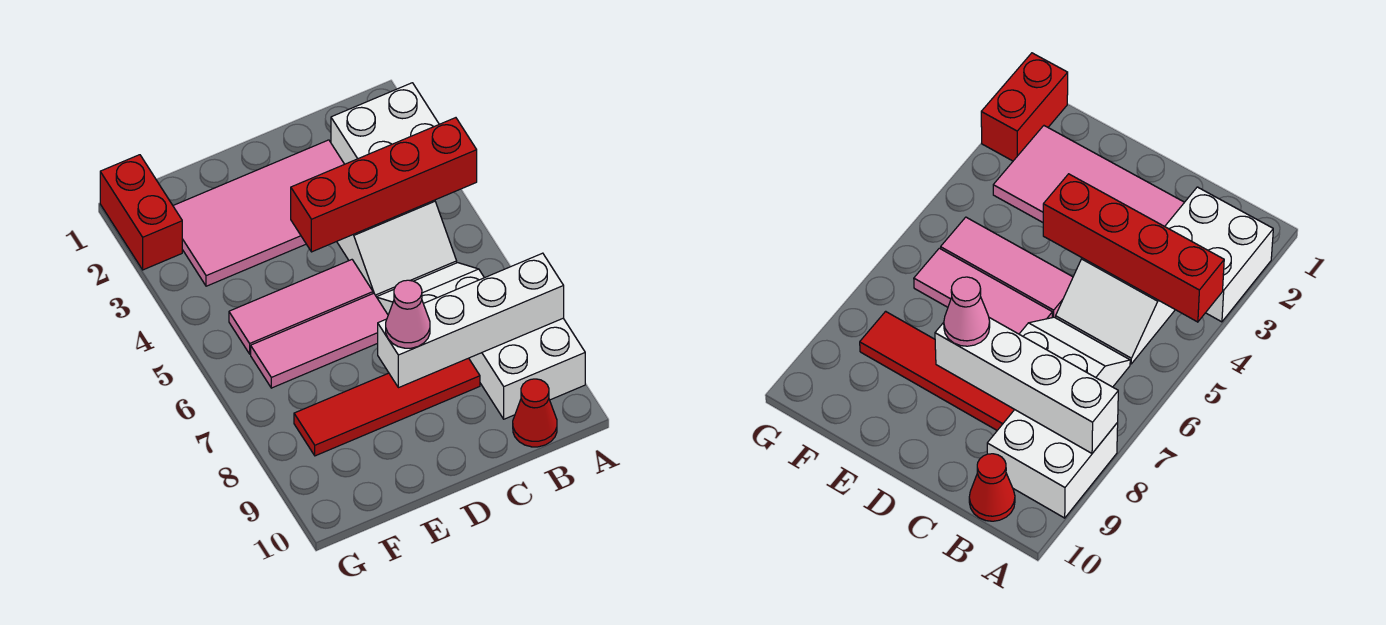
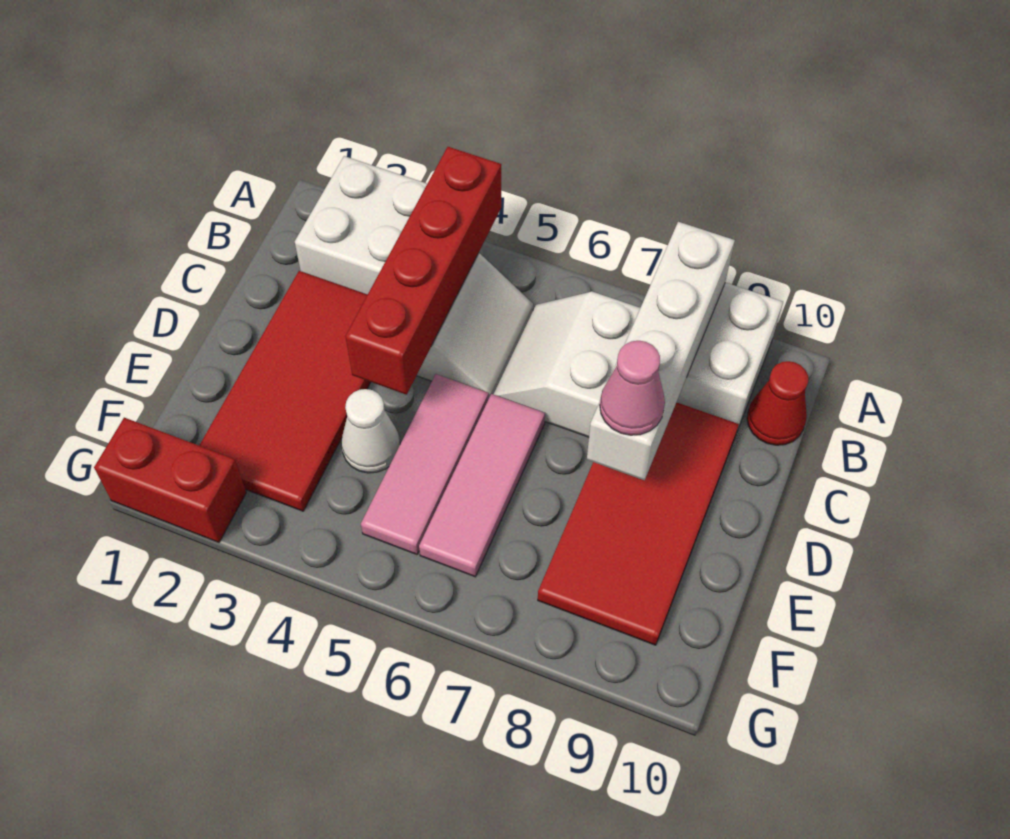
pink 2x4 tile [173,140,344,286] -> red 2x4 tile [199,271,371,511]
red 1x4 tile [294,358,480,456] -> red 2x4 tile [538,402,739,645]
none -> white 1x1 cone [342,389,400,473]

